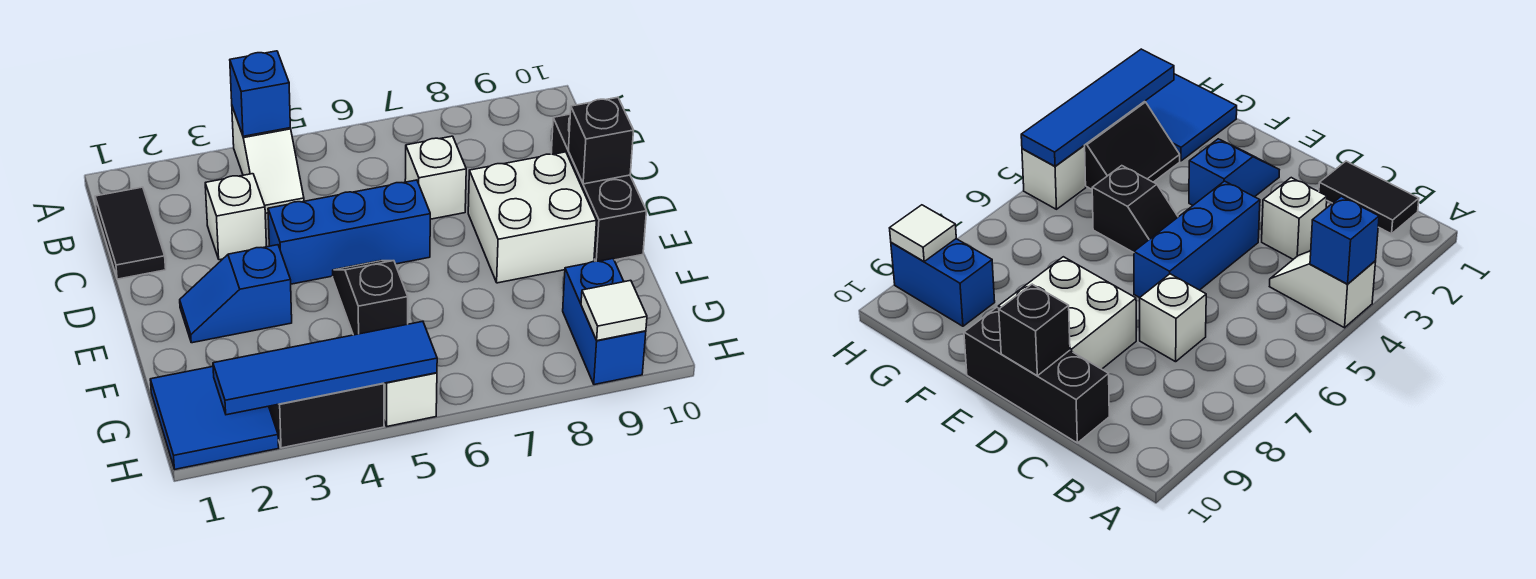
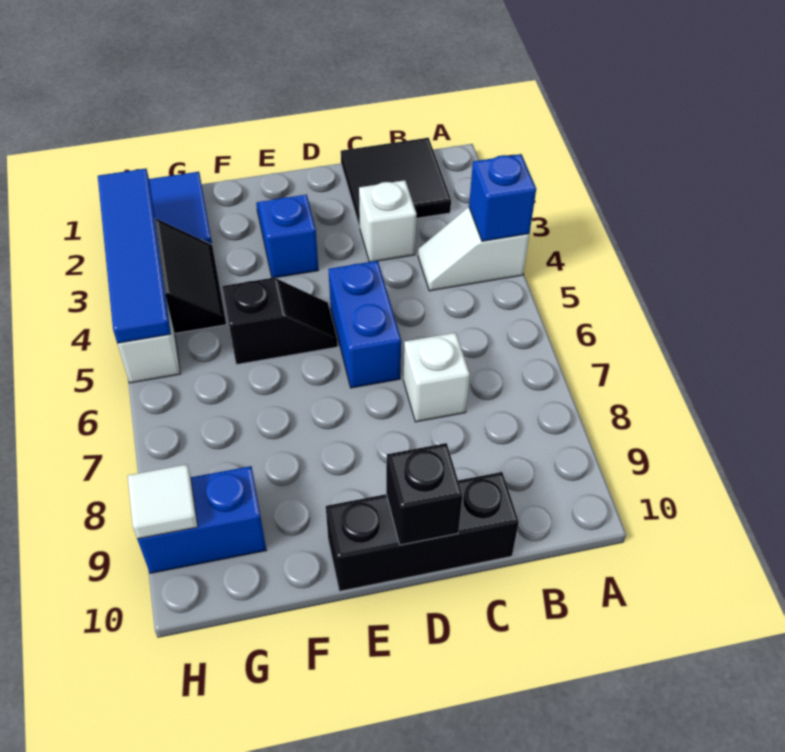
black 1x2 tile [95,187,166,279] -> black 2x2 tile [341,138,451,227]
blue 1x3 brick [268,180,430,284] -> blue 1x2 brick [328,261,401,388]
white 2x2 brick [468,152,597,283] -> none

